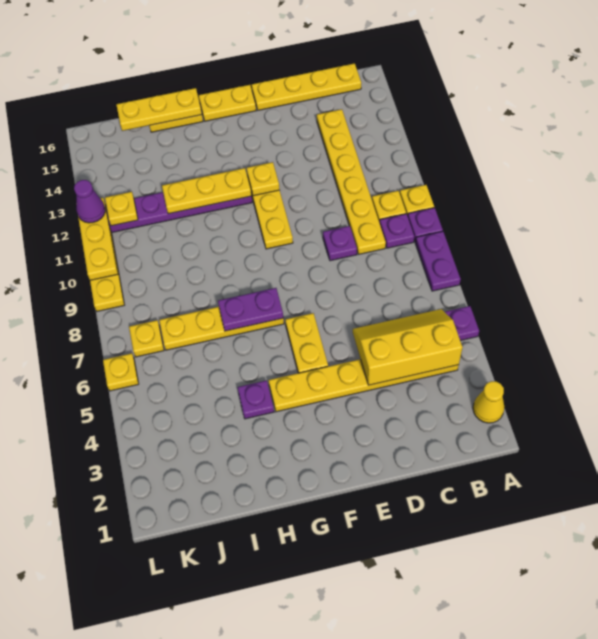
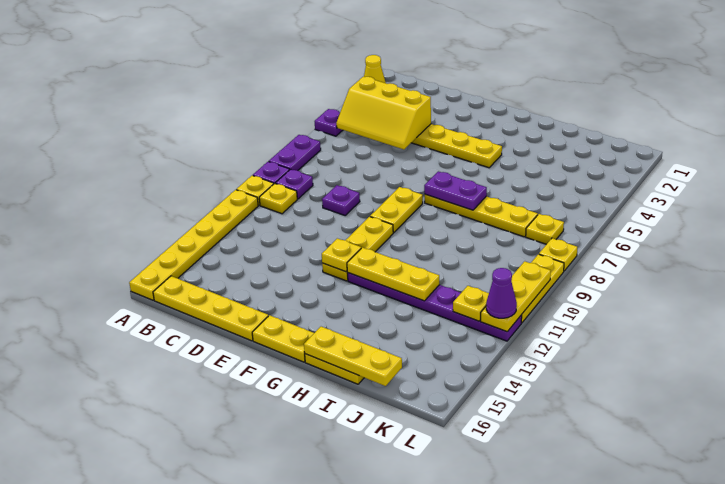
yellow 1x6 plate [317,109,386,254] -> yellow 1x6 plate moved to [129,190,258,300]
yellow 1x2 plate [285,313,328,373] -> yellow 1x2 plate moved to [370,187,423,233]
purple 1x1 plate [238,380,274,419] -> none
yellow 1x1 plate [103,353,139,391] -> yellow 1x1 plate moved to [539,238,577,271]

